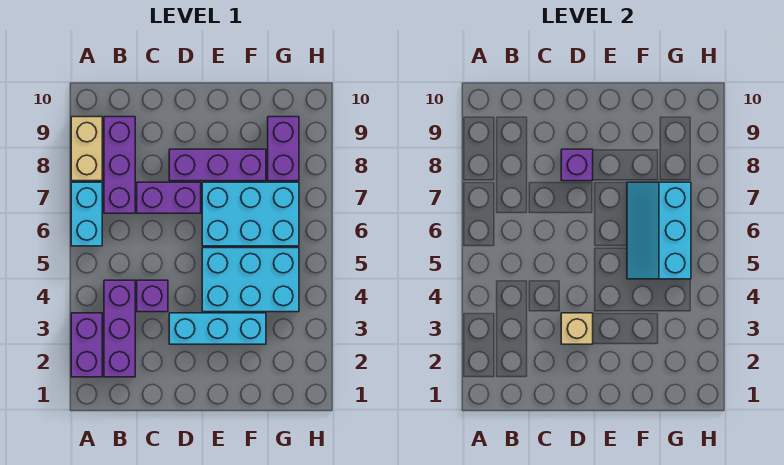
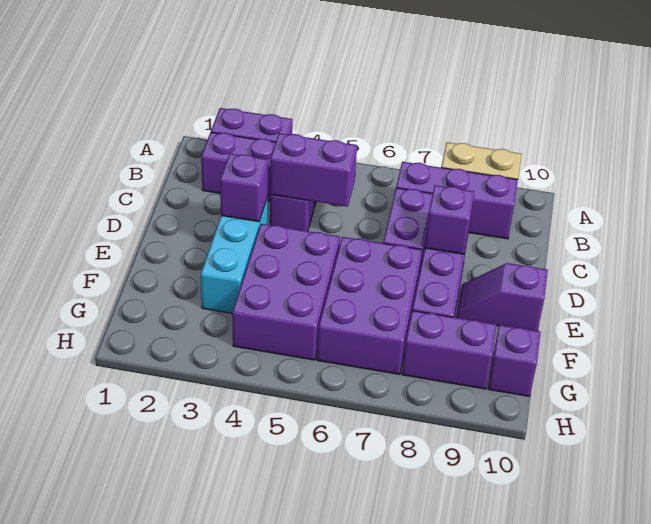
cyan 1x2 brick [71,182,102,246] -> none
none -> purple 1x2 brick [270,133,357,207]
tan 1x1 brick [561,313,593,344] -> purple 1x1 brick [220,153,268,222]
cyan 2x3 brick [202,248,299,312] -> purple 2x3 brick [232,224,340,360]
cyan 2x3 brick [202,182,299,246] -> purple 2x3 brick [317,237,422,375]
none -> purple 1x2 slope [456,263,548,331]
cyan 2x3 slope [627,182,691,279] -> none
none -> purple 1x1 brick [488,325,541,396]

